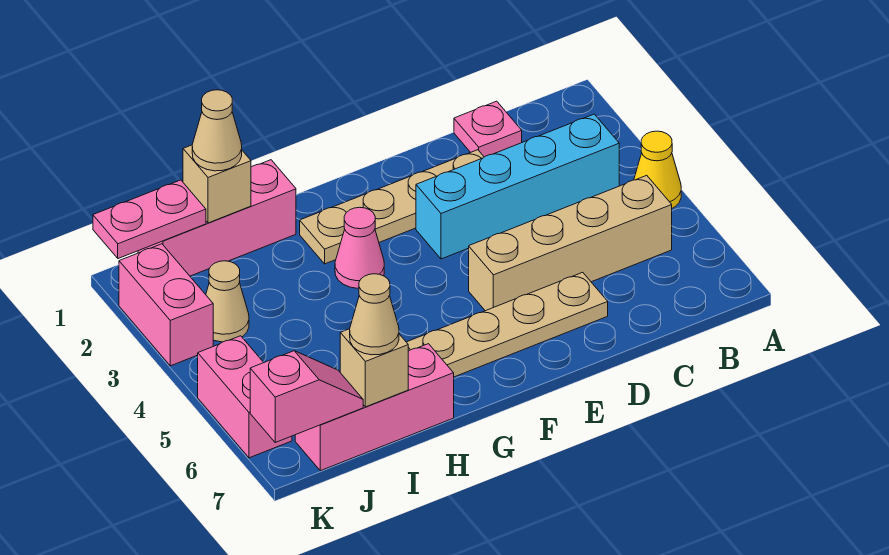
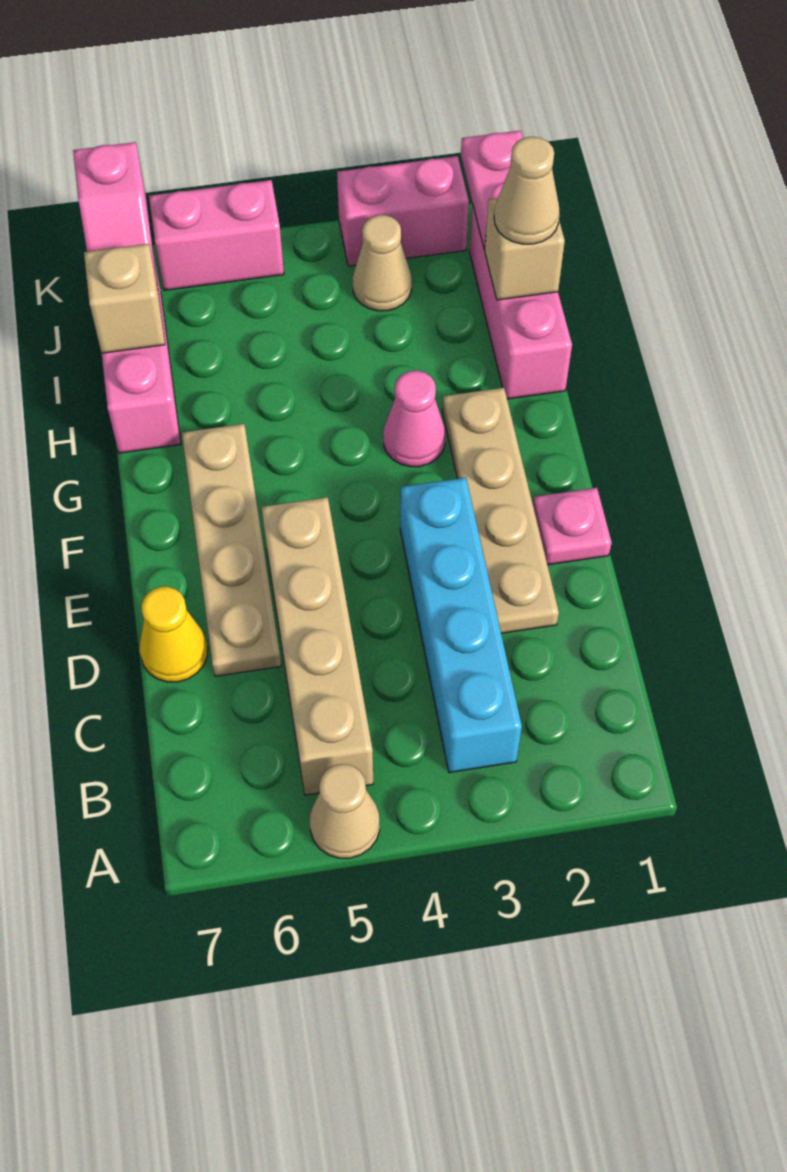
yellow 1x1 cone [634,131,681,208] -> yellow 1x1 cone moved to [139,587,208,682]
pink 1x1 plate [454,101,522,157] -> pink 1x1 plate moved to [533,488,612,565]
tan 1x1 cone [350,274,399,355] -> tan 1x1 cone moved to [310,764,380,858]

